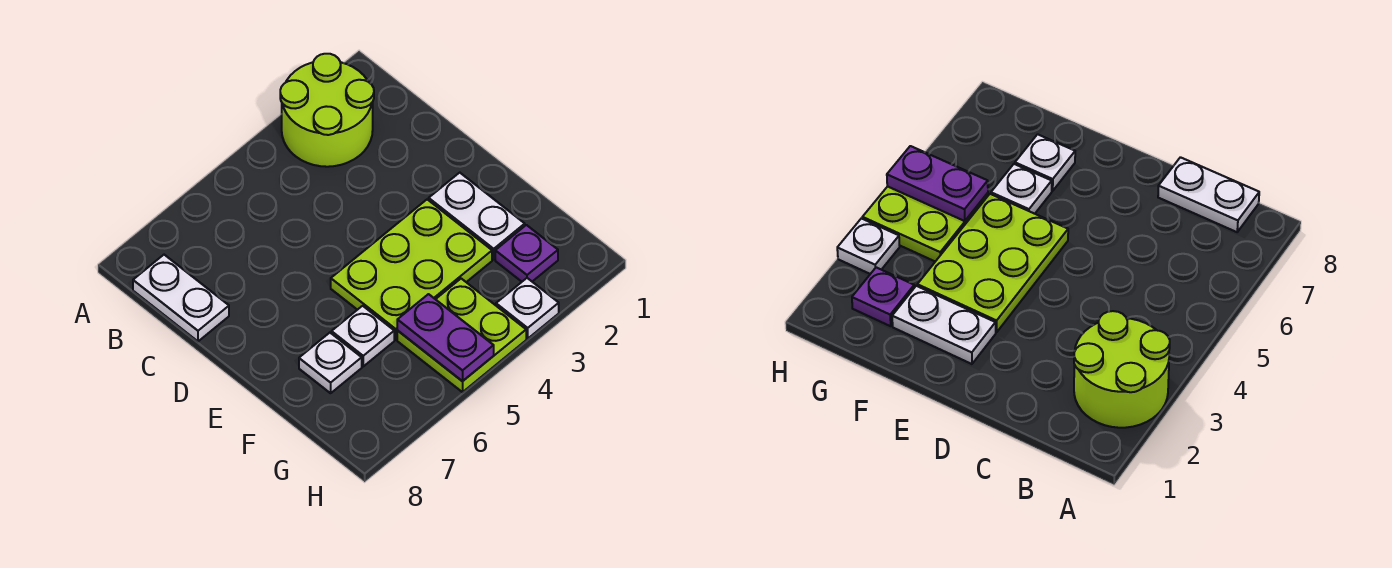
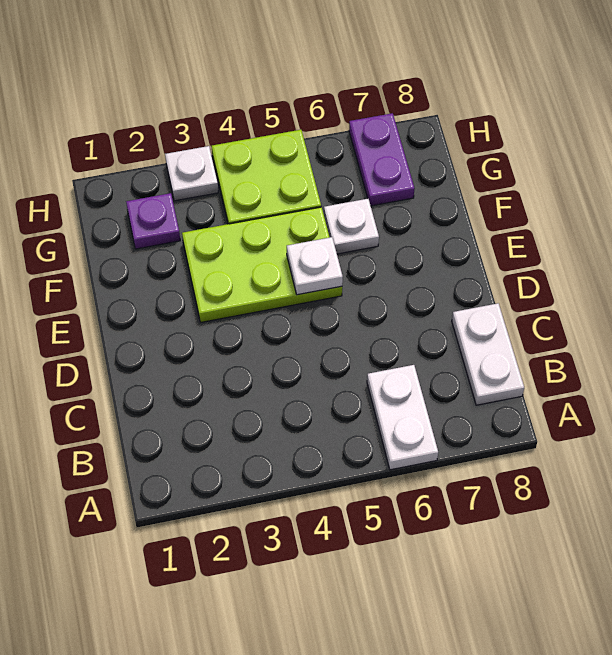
lime 2x2 round brick [280,54,374,167] -> none
white 1x2 plate [429,173,525,259] -> white 1x2 plate moved to [367,365,438,470]
white 1x1 plate [299,333,362,393] -> white 1x1 plate moved to [287,237,343,295]
purple 1x2 plate [397,294,494,381] -> purple 1x2 plate moved to [349,113,415,206]

